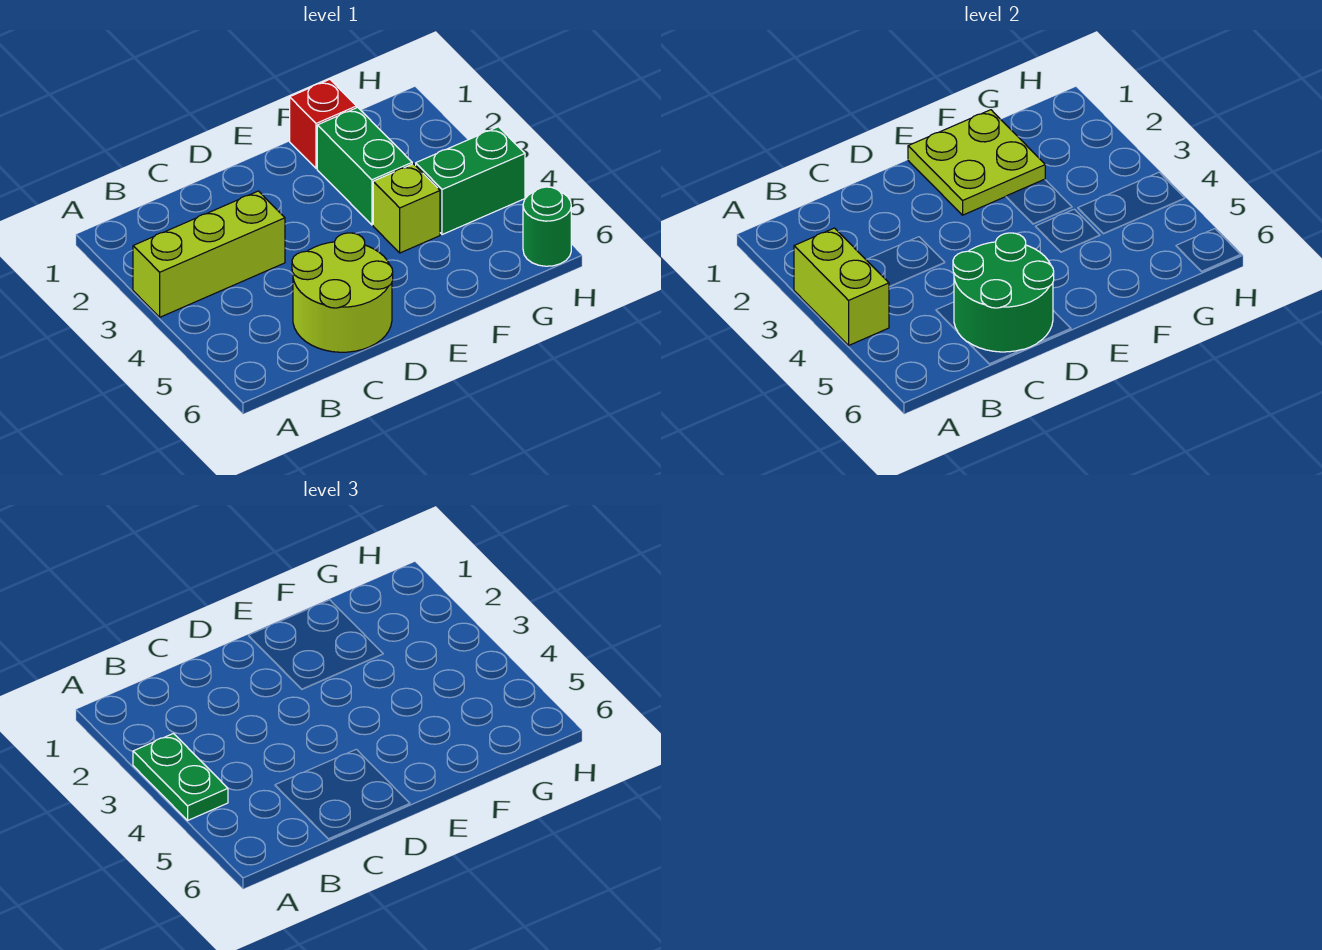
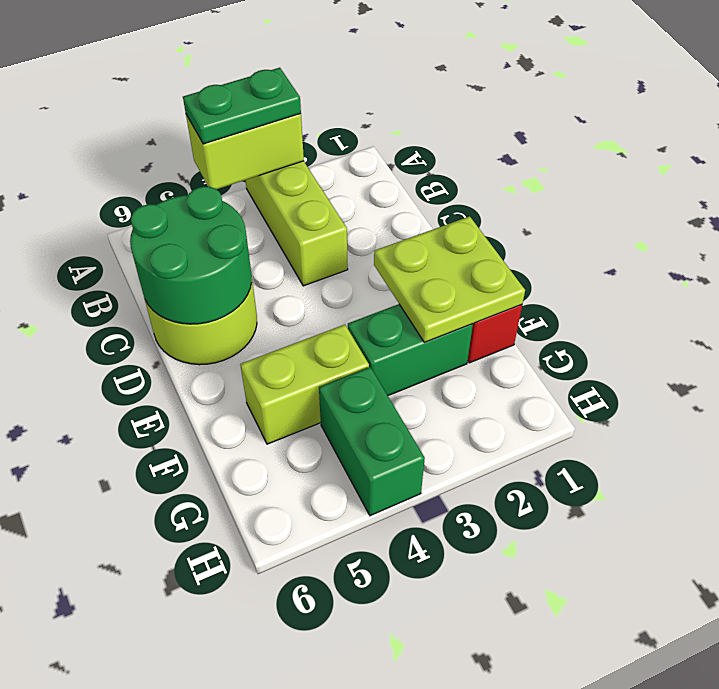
lime 1x1 brick [373,164,440,253] -> lime 1x2 brick [240,325,369,444]
green 1x1 round brick [523,187,571,266] -> none

